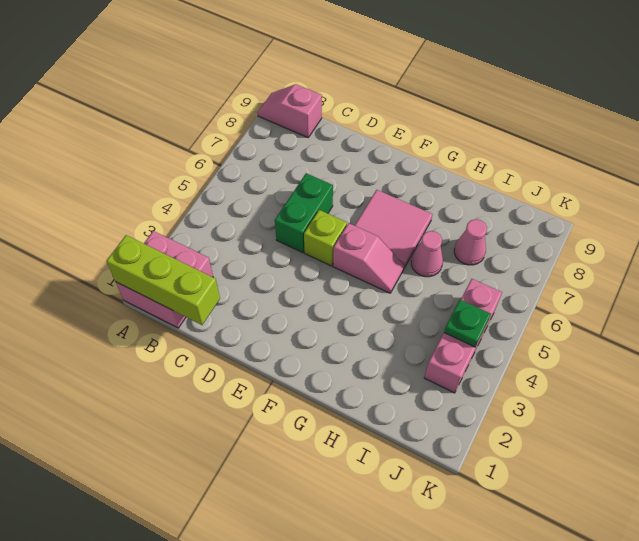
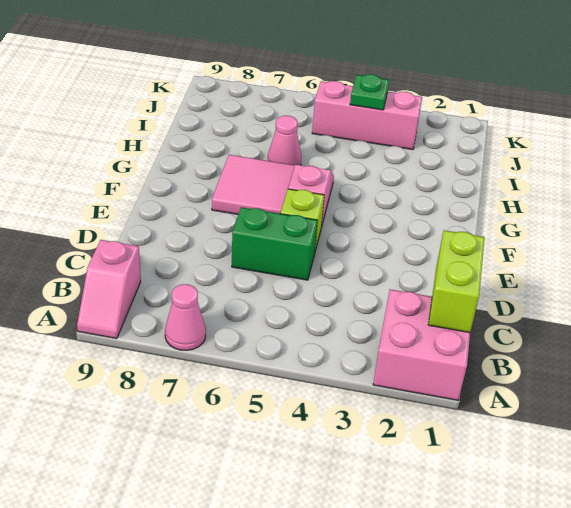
lime 1x3 brick [106,235,220,325] -> lime 1x2 brick [428,230,485,333]
pink 1x1 cone [454,219,487,265] -> pink 1x1 cone moved to [165,284,206,350]

